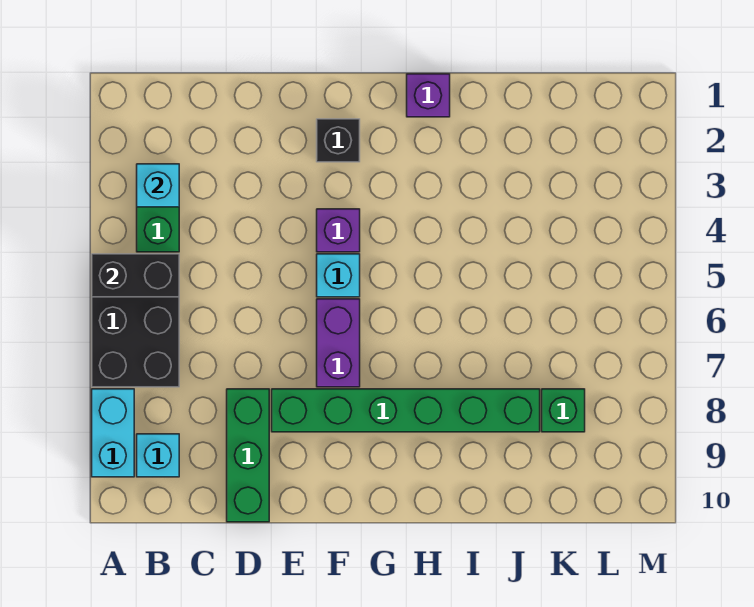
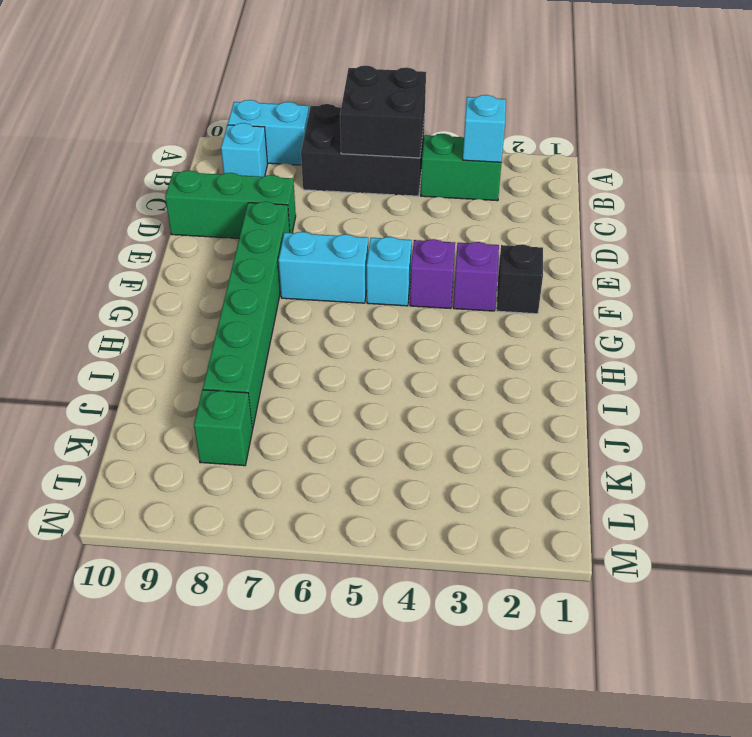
black 1x2 brick [92,254,179,297] -> black 2x2 brick [340,65,426,158]
purple 1x2 brick [317,299,360,387] -> cyan 1x2 brick [278,232,368,303]
purple 1x1 brick [407,74,450,117] -> purple 1x1 brick moved to [453,242,499,311]

